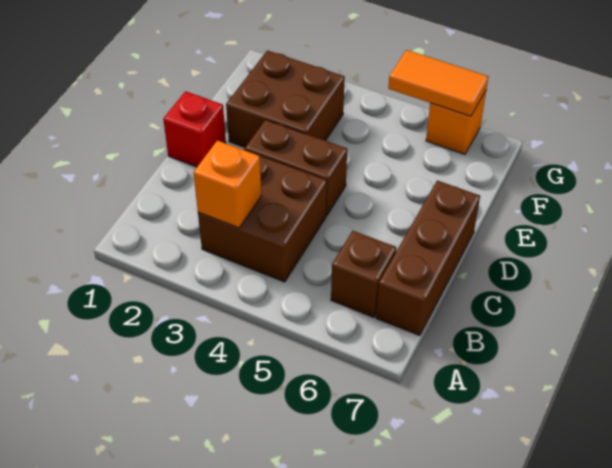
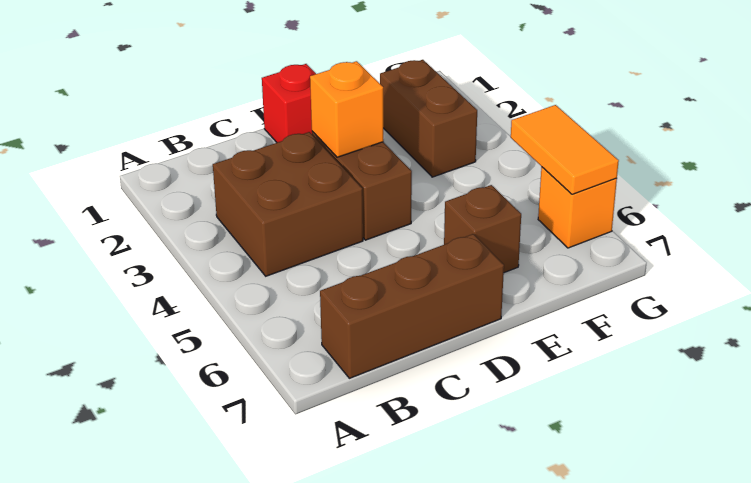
orange 1x1 brick [193,141,261,228] -> orange 1x1 brick moved to [310,61,383,157]
brown 1x1 brick [331,231,396,317] -> brown 1x1 brick moved to [444,185,521,273]
brown 2x2 brick [226,50,345,147] -> brown 1x2 brick [380,60,477,177]

